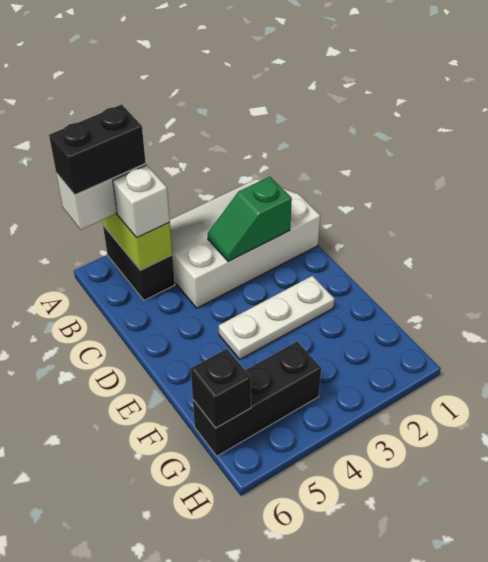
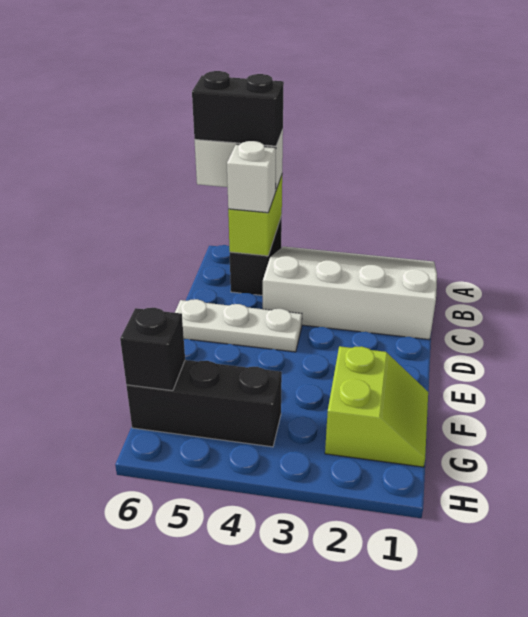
green 1x2 slope [208,177,292,262] -> none
white 1x3 plate [219,276,335,359] -> white 1x3 plate moved to [175,299,302,352]
none -> lime 2x2 slope [325,346,428,467]

